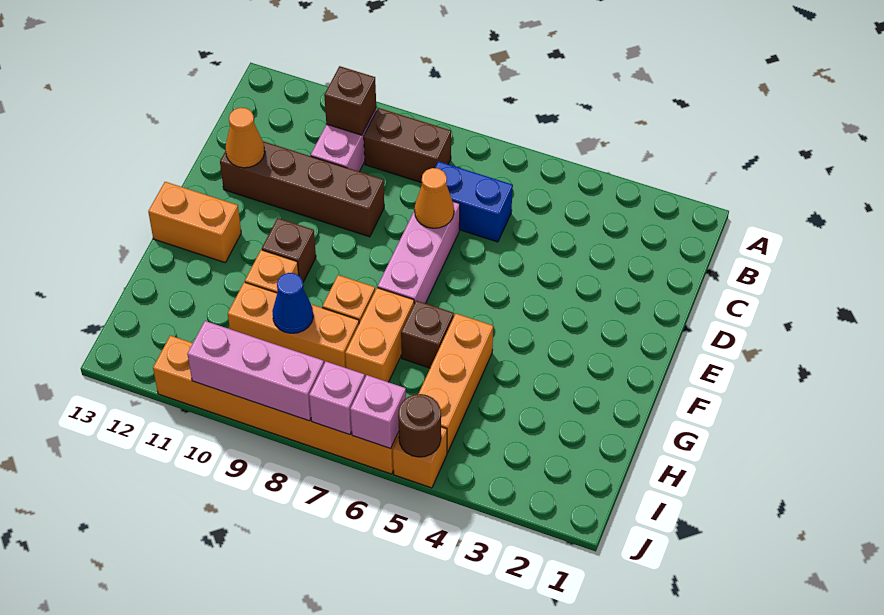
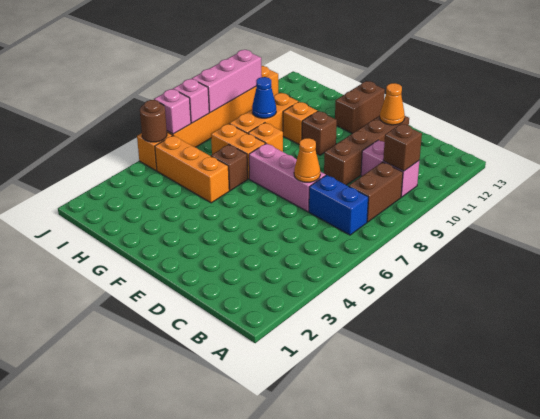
blue 1x2 brick [435,161,513,242] -> blue 1x2 brick turned to [309,175,368,235]
orange 1x2 brick [148,182,241,262] -> brown 1x2 brick [335,81,385,134]

